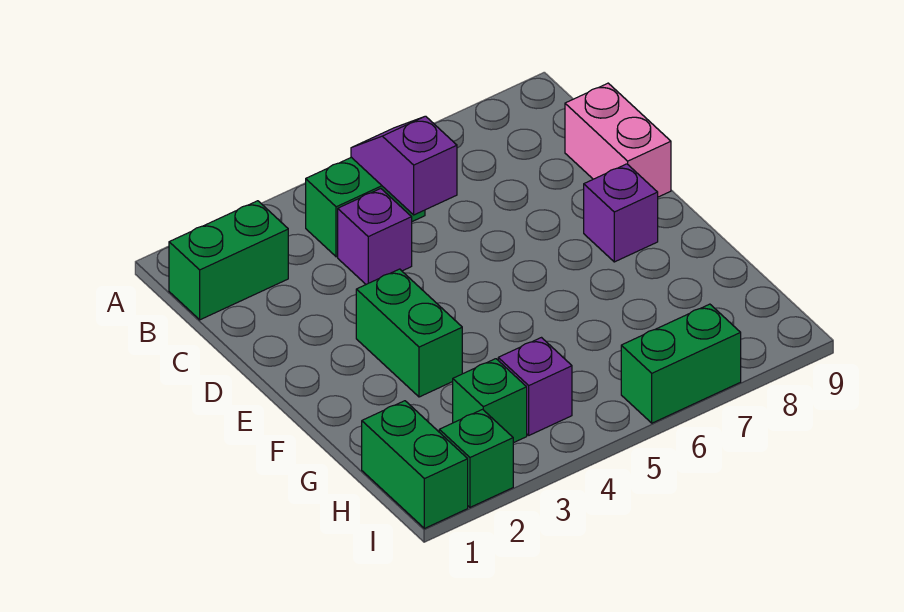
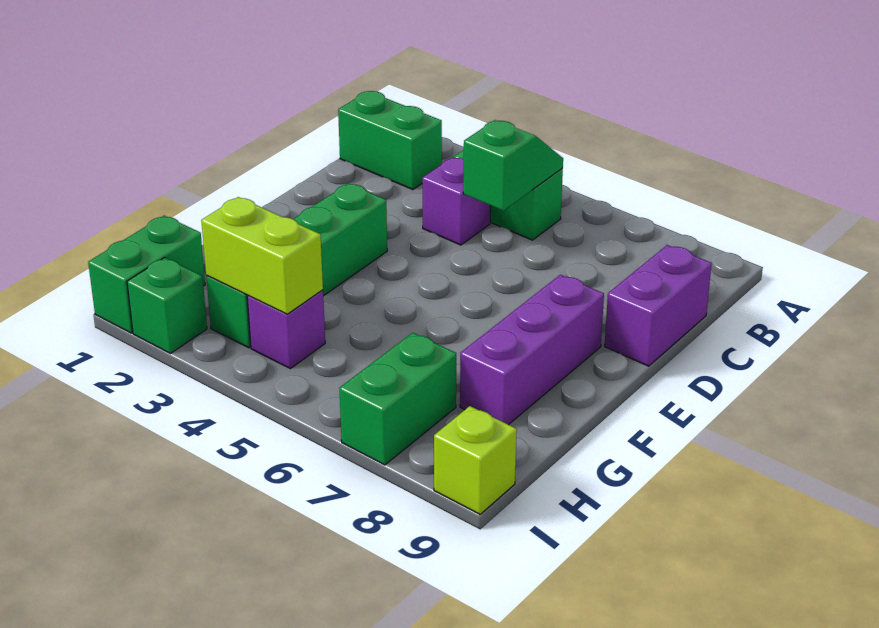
purple 1x2 slope [351,116,457,215] -> green 1x2 slope [463,120,563,211]
pink 1x2 brick [565,83,671,197] -> purple 1x2 brick [605,245,712,366]
purple 1x1 brick [584,164,658,262] -> purple 1x3 brick [460,275,604,425]
none -> lime 1x2 brick [201,197,323,314]
green 1x2 brick [621,304,741,423] -> green 1x2 brick turned to [339,333,456,465]
none -> lime 1x1 brick [434,406,517,514]

